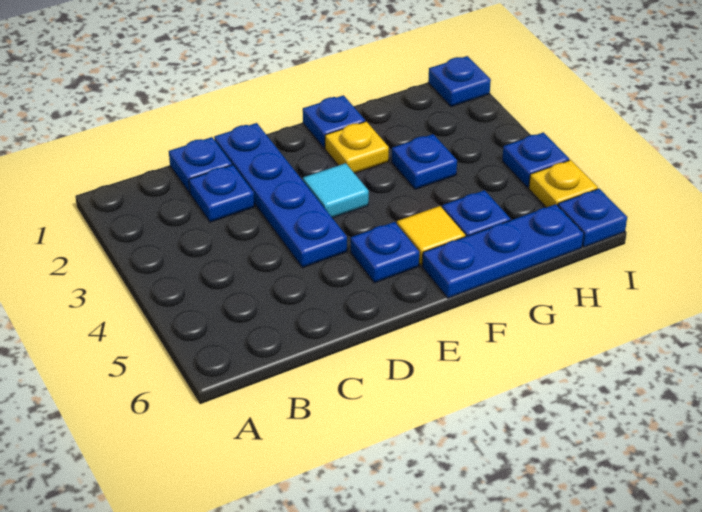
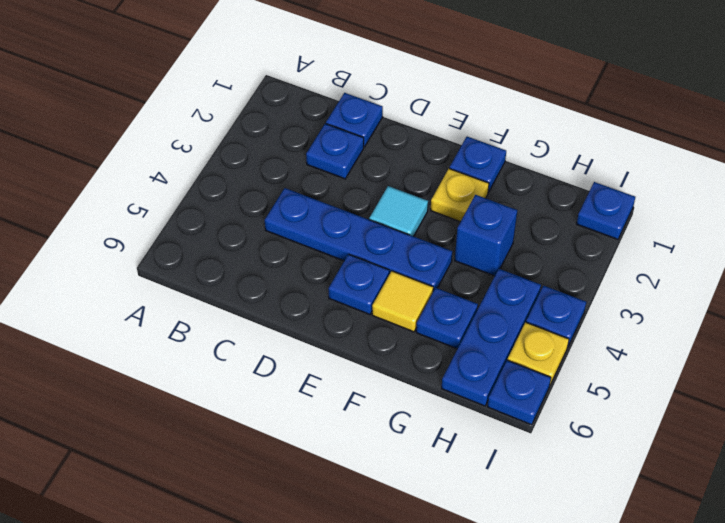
blue 1x4 plate [214,123,347,268] -> blue 1x4 plate turned to [265,188,452,291]
blue 1x3 plate [422,204,584,298] -> blue 1x3 plate turned to [441,269,541,406]
blue 1x1 plate [392,134,457,189] -> blue 1x1 brick [455,195,517,276]

